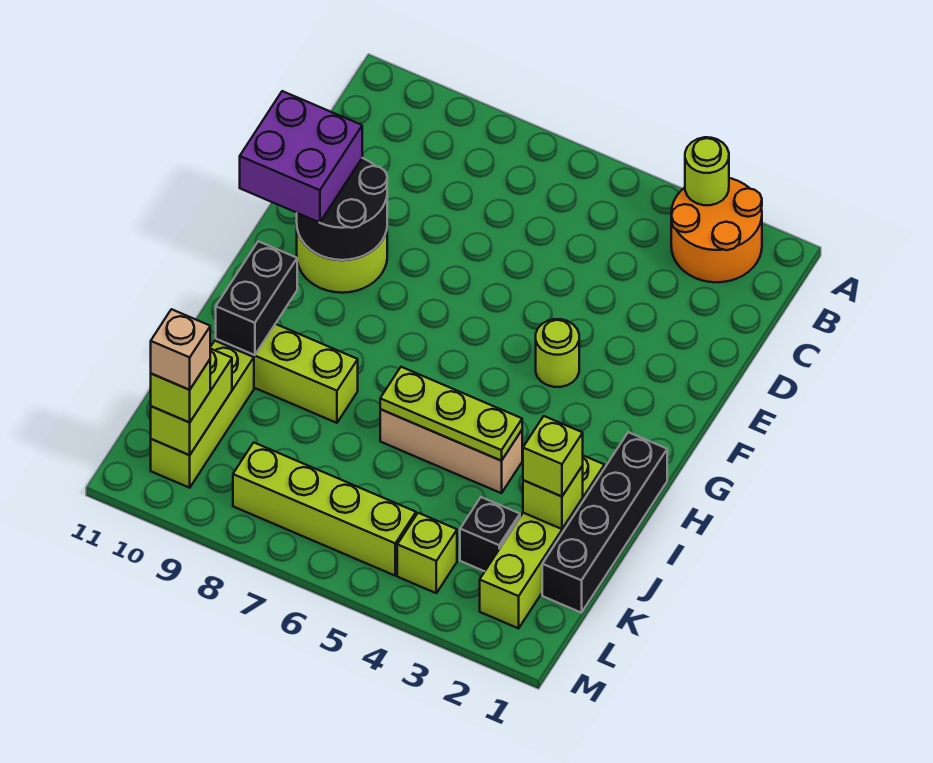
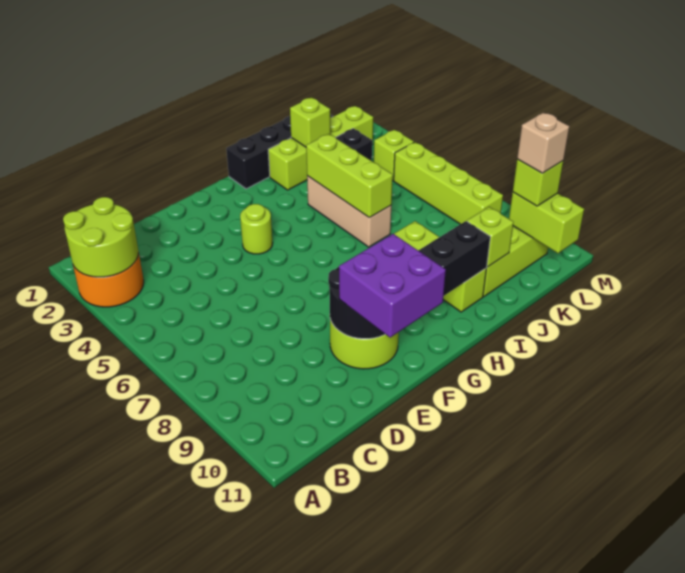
lime 1x1 round brick [685,137,729,205] -> lime 2x2 round brick [63,197,139,277]
lime 1x3 plate [380,367,522,461] -> lime 1x3 brick [306,134,393,218]
lime 1x1 brick [523,416,583,496] -> lime 1x1 brick moved to [467,207,513,267]
lime 1x2 brick [151,349,232,455] -> lime 1x2 brick turned to [509,192,584,253]

